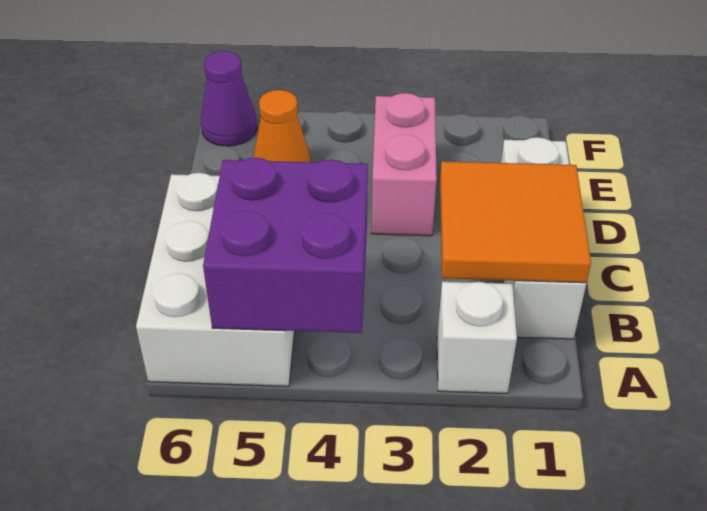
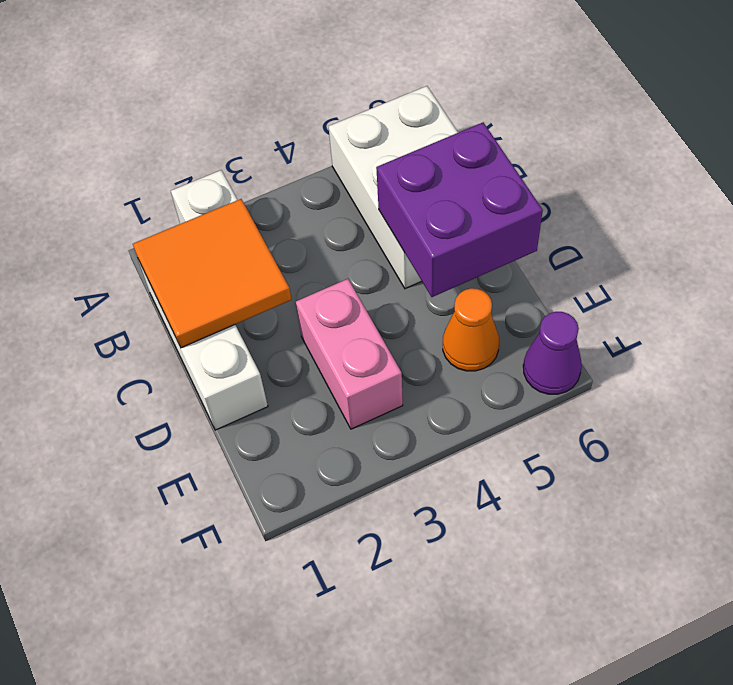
purple 2x2 brick [203,158,368,333] -> purple 2x2 brick moved to [376,122,543,297]

